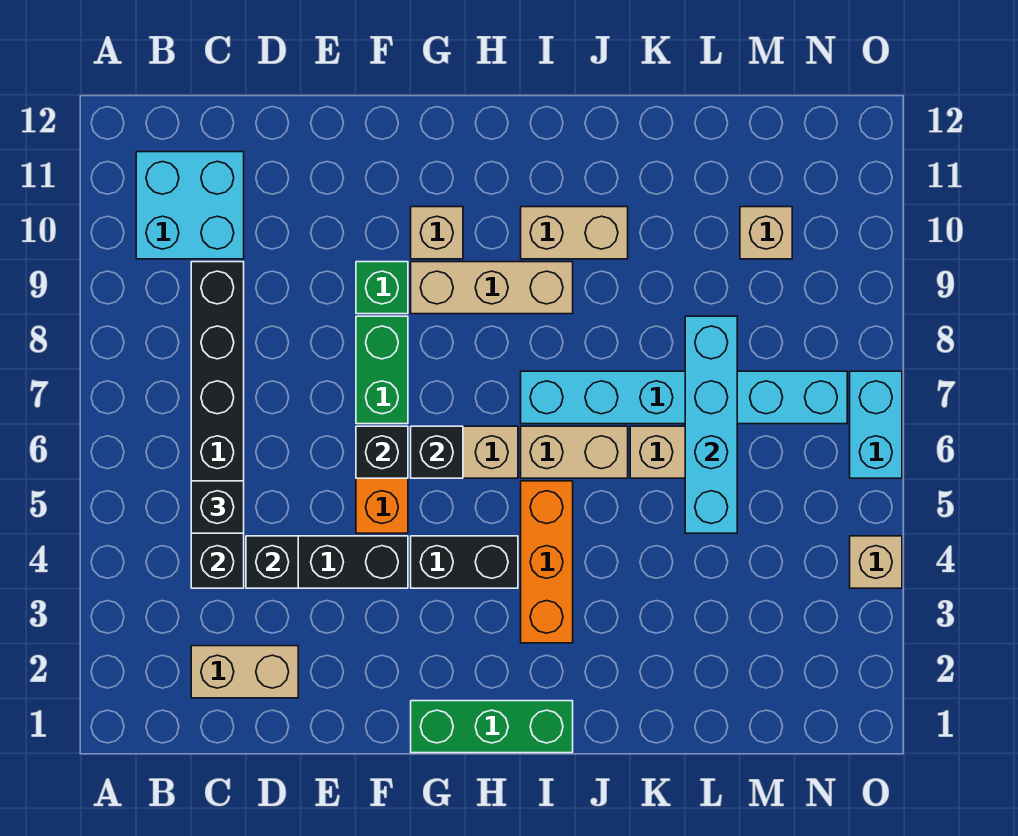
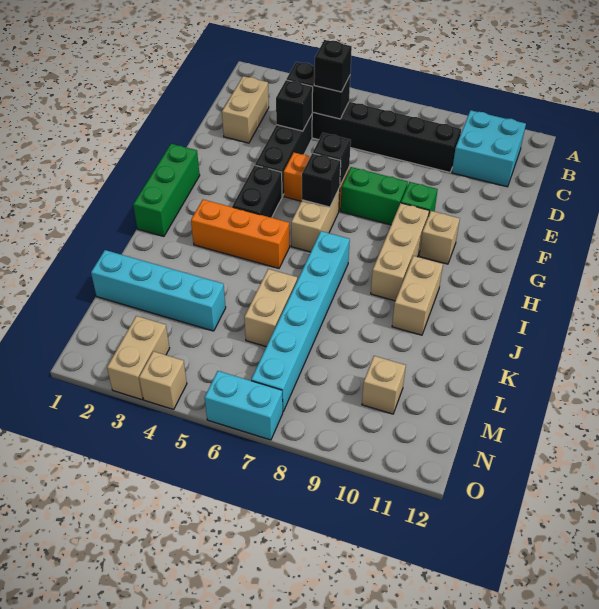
tan 1x2 brick [521,426,628,478] -> tan 1x2 brick moved to [107,316,170,400]
cyan 1x4 brick [685,316,737,533] -> cyan 1x4 brick moved to [91,250,226,331]

